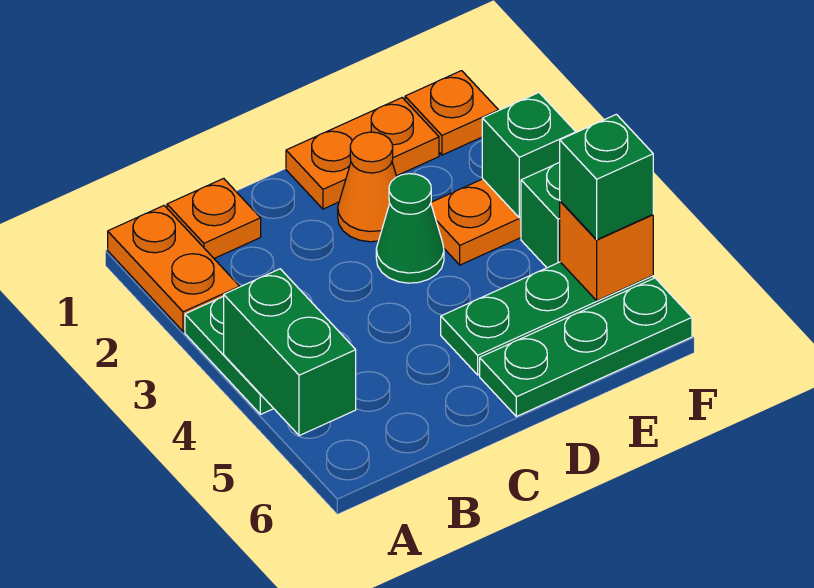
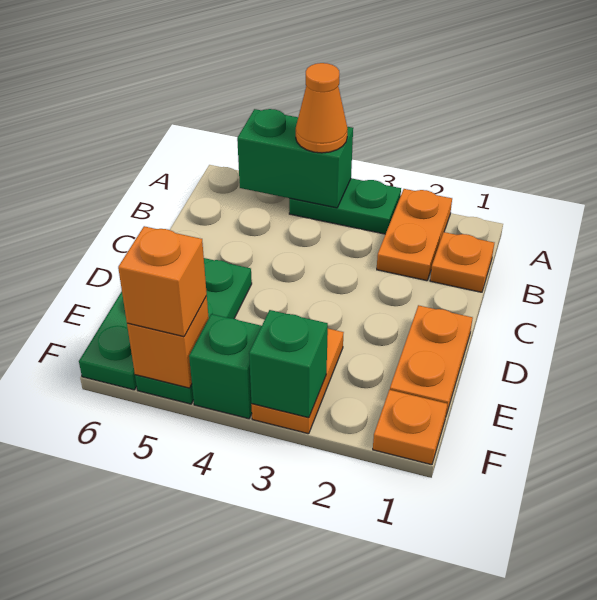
orange 1x2 plate [108,206,240,332] -> orange 1x2 plate turned to [377,189,452,281]
orange 1x1 cone [338,132,397,242] -> orange 1x1 cone moved to [296,63,348,153]
green 1x1 cone [376,174,444,283] -> none
green 1x1 brick [560,114,653,239] -> orange 1x1 brick [118,226,207,337]

